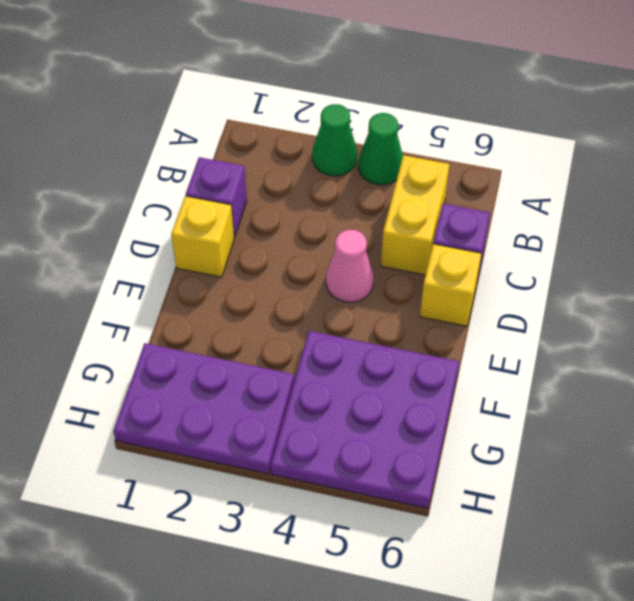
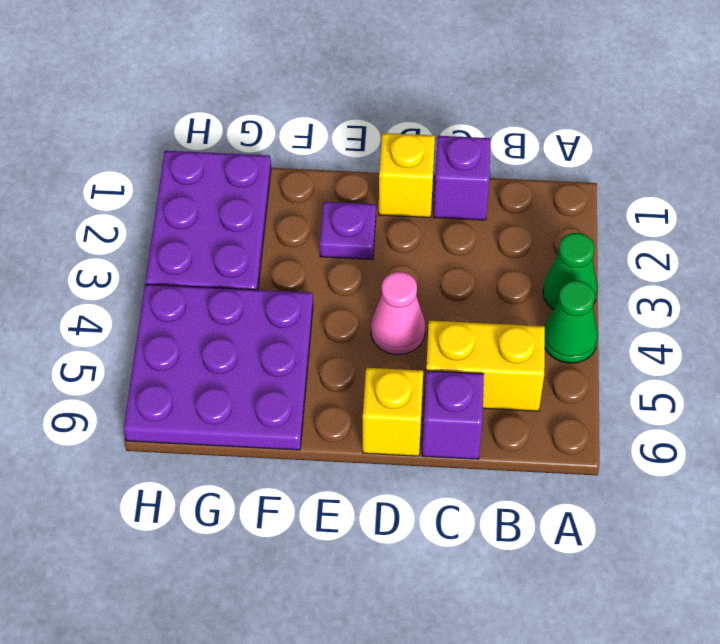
none -> purple 1x1 plate [320,202,376,260]

